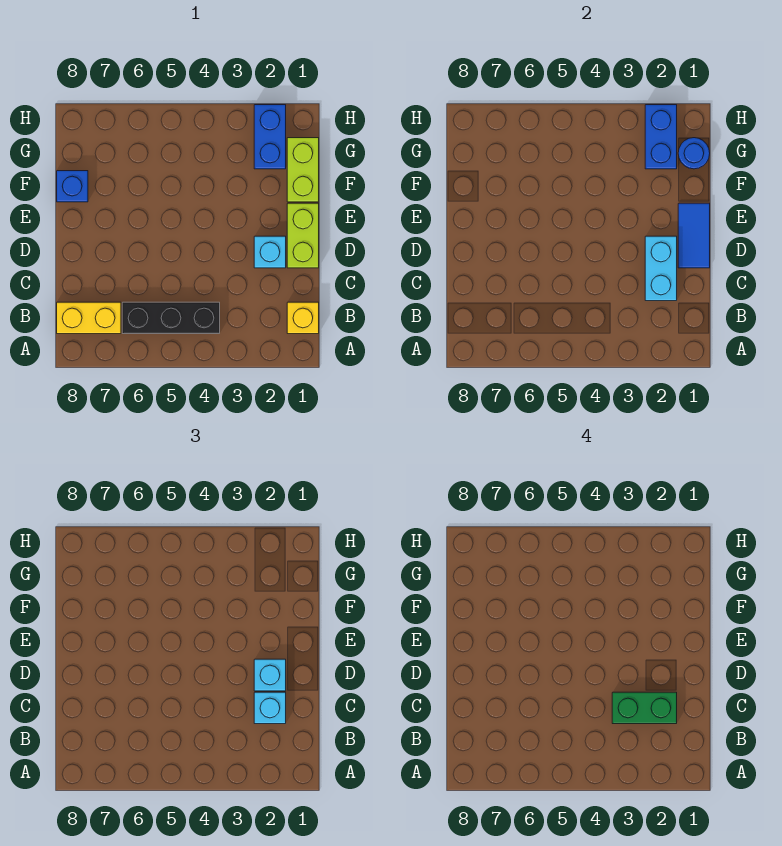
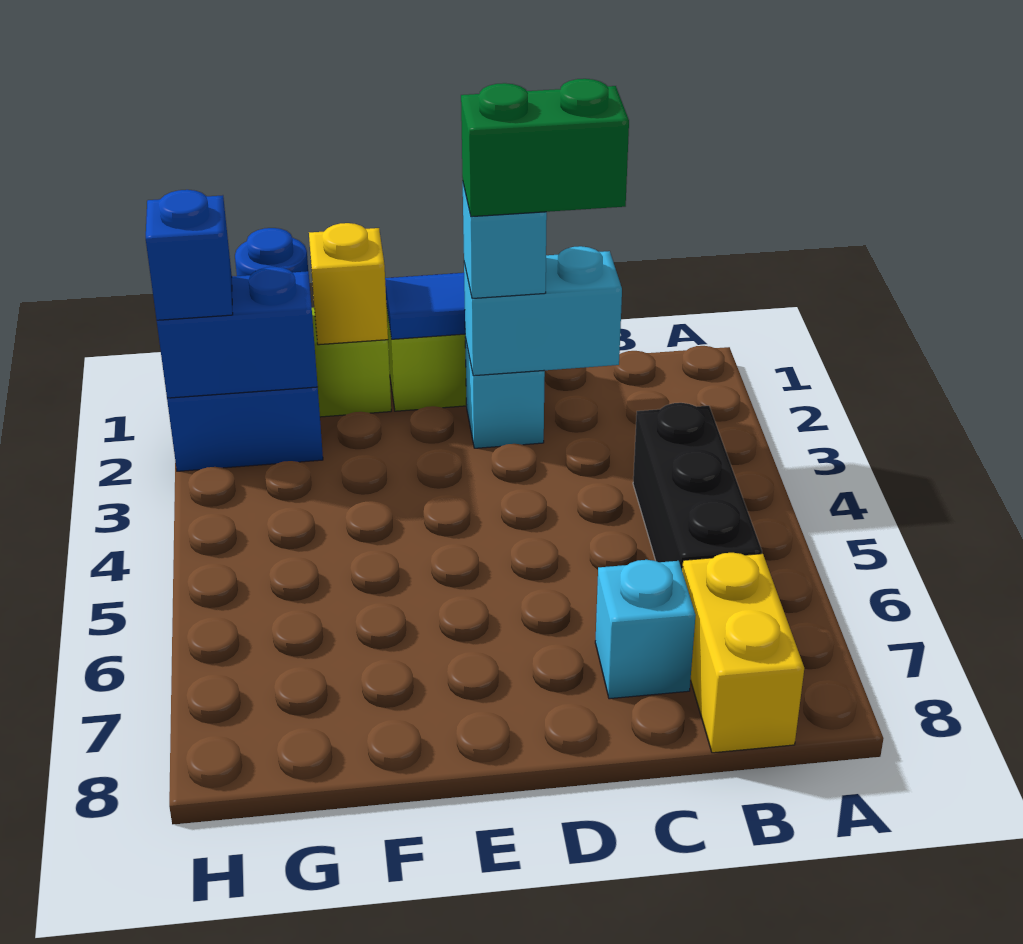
yellow 1x1 brick [287,302,319,334] -> yellow 1x1 brick moved to [309,223,388,345]
cyan 1x1 brick [254,692,286,724] -> cyan 1x1 brick moved to [595,560,696,699]
green 1x2 brick [612,692,677,724] -> green 1x2 brick turned to [461,79,629,217]
blue 1x1 brick [57,171,88,202] -> blue 1x1 brick moved to [146,190,233,320]

